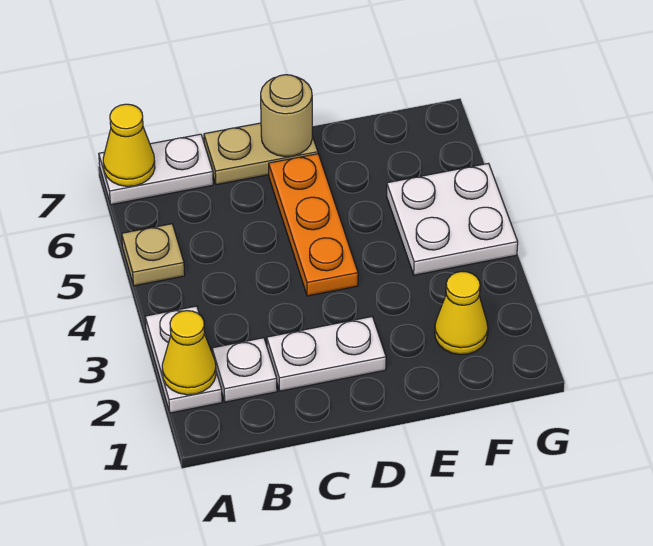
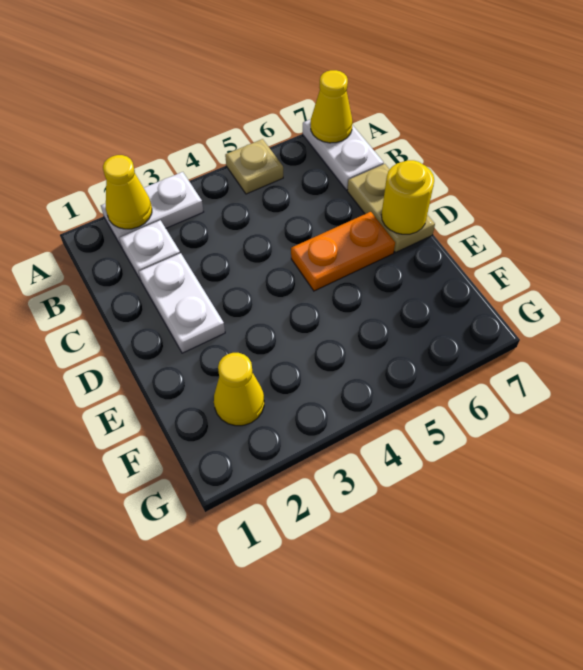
orange 1x3 plate [269,154,358,296] -> orange 1x2 plate [291,212,395,291]
tan 1x1 round brick [261,75,312,157] -> yellow 1x1 round brick [381,160,434,234]
white 2x2 plate [387,163,518,275] -> none

